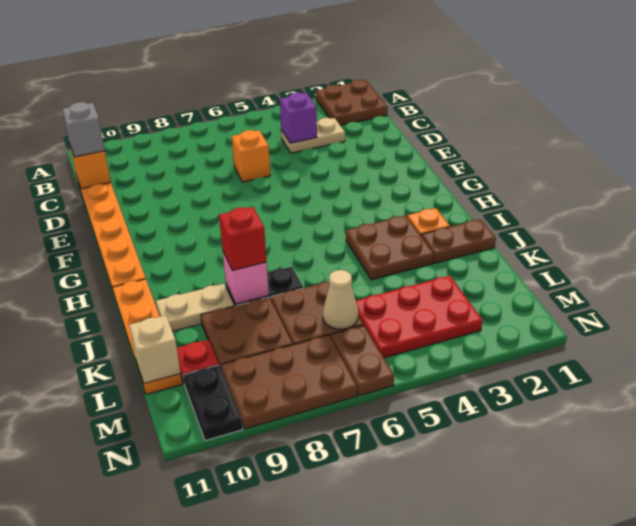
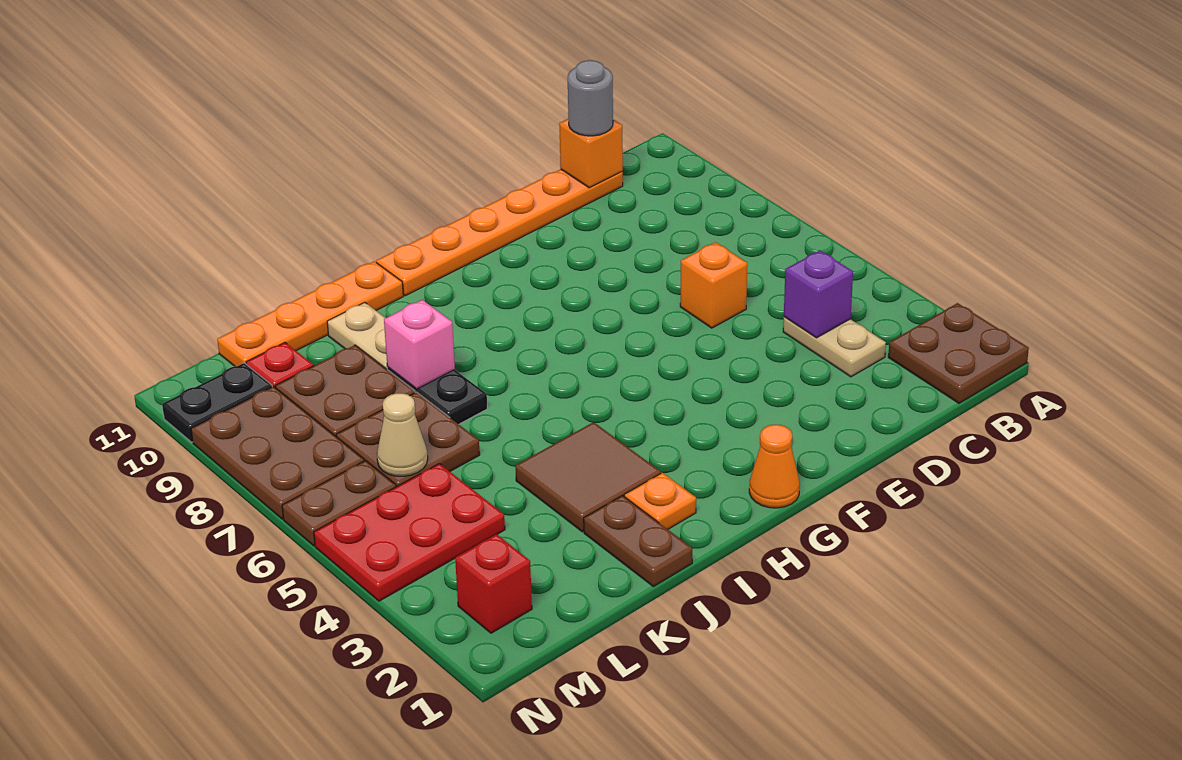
grey 1x1 brick [62,102,105,157] -> grey 1x1 round brick [568,60,613,136]
none -> orange 1x1 cone [749,425,800,508]
brown 2x2 plate [346,216,434,280] -> brown 2x2 tile [515,422,661,532]
red 1x1 brick [219,207,267,271] -> red 1x1 brick moved to [455,534,532,633]
red 2x3 plate [356,276,482,358] -> red 2x3 plate turned to [314,464,505,601]
tan 1x1 brick [129,315,181,384] -> none

